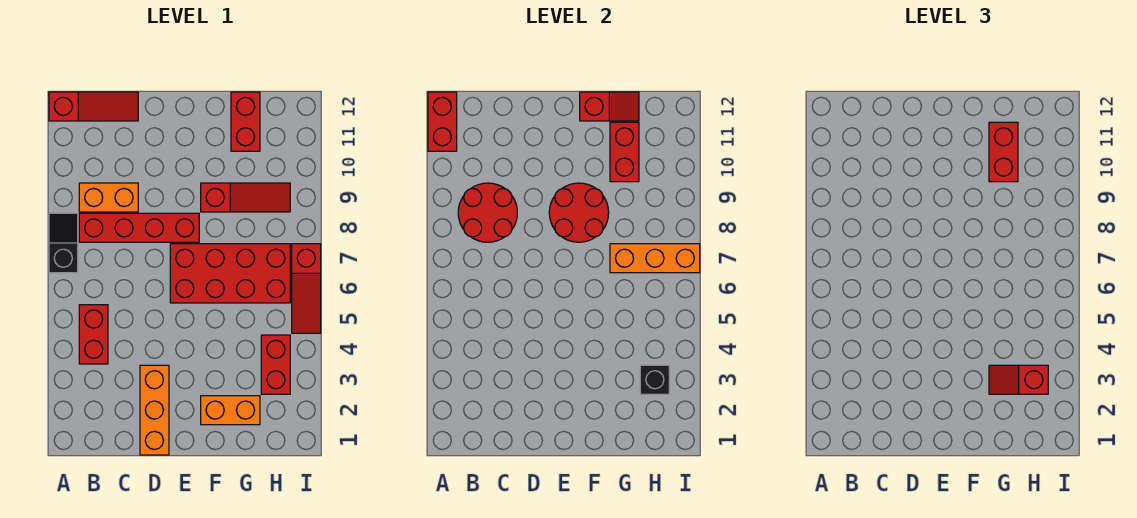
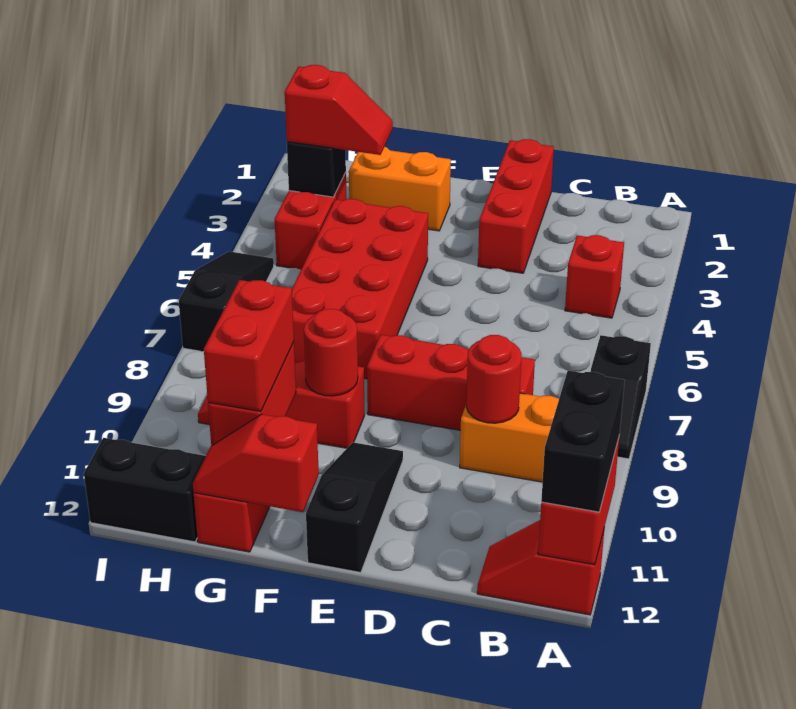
none -> black 1x2 brick [541,371,625,512]
red 1x3 slope [49,92,138,121] -> red 1x2 slope [477,520,605,615]
red 1x2 brick [79,305,108,364] -> red 1x1 brick [565,235,624,318]
red 1x4 brick [79,213,199,242] -> red 1x3 brick [367,335,535,430]
red 2x2 round brick [458,183,517,242] -> red 1x1 round brick [466,335,522,423]
orange 1x3 brick [140,365,169,455] -> red 1x3 brick [478,139,554,273]
red 2x4 brick [170,244,290,303] -> red 2x4 brick turned to [292,199,428,379]
red 2x2 round brick [549,183,609,242] -> red 1x1 round brick [304,309,358,396]
none -> black 1x3 slope [306,442,403,573]
orange 1x3 brick [610,244,700,273] -> none
none -> black 1x2 brick [84,438,206,542]
red 1x3 slope [292,244,321,333] -> black 1x3 slope [179,251,274,352]

